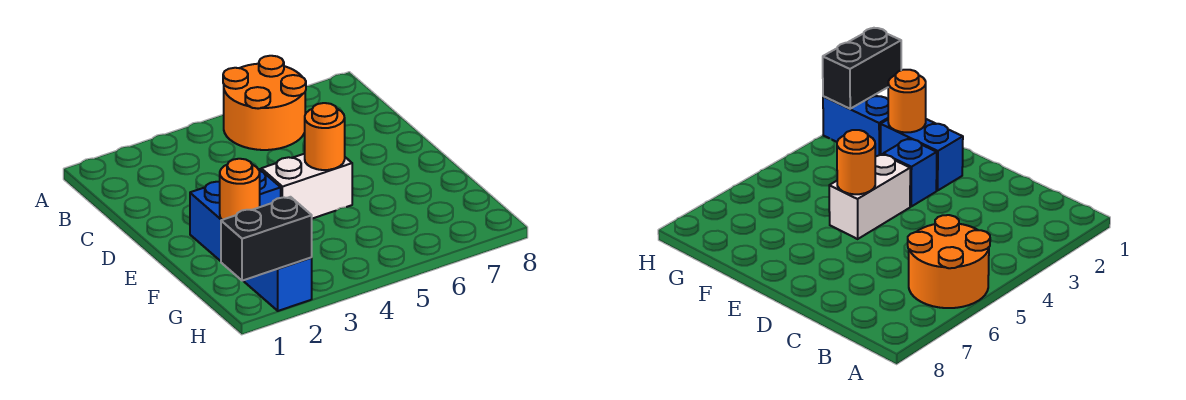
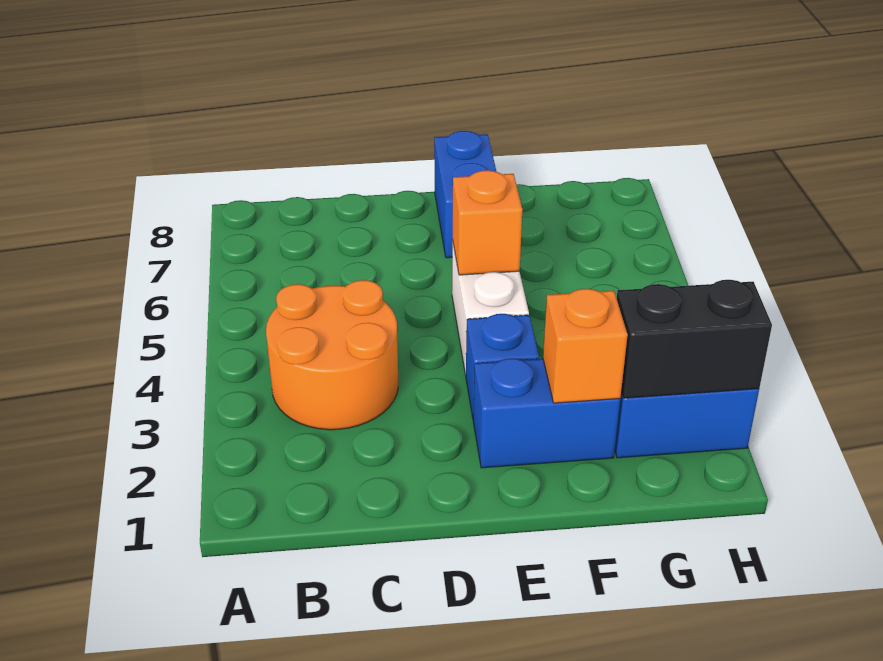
orange 2x2 round brick [223,56,306,150] -> orange 2x2 round brick moved to [266,280,398,430]
orange 1x1 round brick [305,103,345,170] -> orange 1x1 brick [453,170,522,275]
none -> blue 1x2 brick [434,131,496,258]
orange 1x1 round brick [220,159,260,220] -> orange 1x1 brick [543,289,628,403]
black 1x2 brick [221,197,312,281] -> black 1x2 brick turned to [617,280,772,398]

